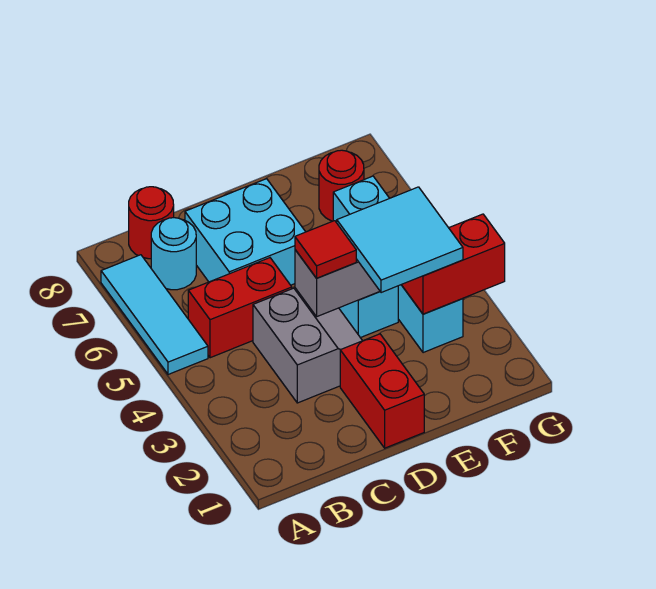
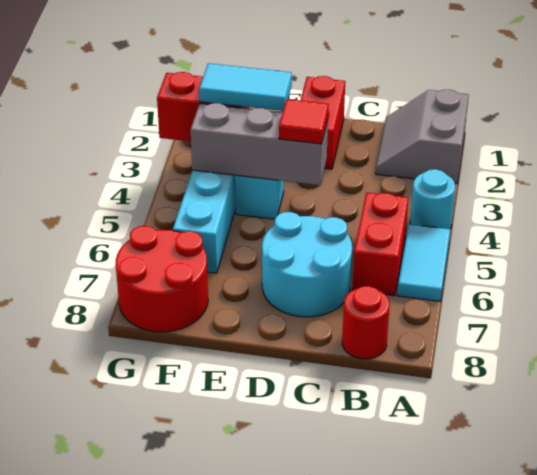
cyan 1x3 tile [101,255,208,375] -> cyan 1x2 tile [397,224,450,301]
red 1x2 brick [188,258,292,358] -> red 1x2 brick turned to [352,193,408,296]
cyan 1x1 round brick [151,218,196,290] -> cyan 1x1 round brick moved to [410,169,455,229]
grey 2x2 slope [253,288,362,403] -> grey 2x2 slope moved to [376,90,469,184]
cyan 2x2 brick [185,179,305,285] -> cyan 2x2 round brick [262,212,352,317]
cyan 2x2 tile [337,187,463,293] -> cyan 1x2 tile [199,63,292,111]
red 1x1 round brick [319,150,364,221] -> red 2x2 round brick [116,226,208,332]

